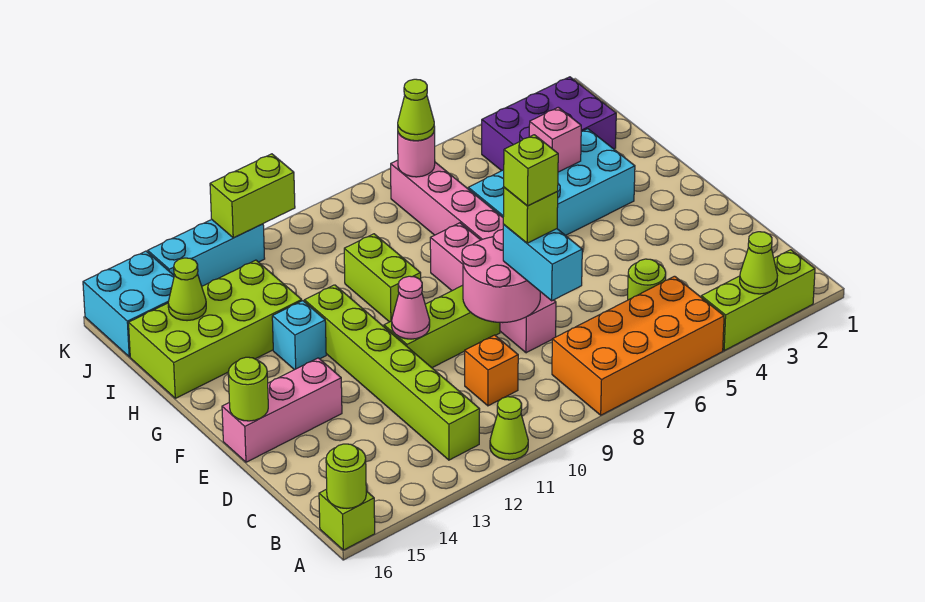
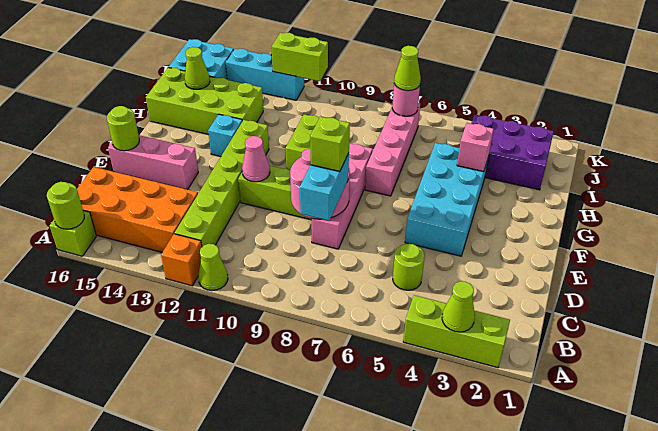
orange 2x4 brick [552,276,724,415] -> orange 2x4 brick moved to [77,167,198,252]
orange 1x1 brick [465,335,518,406] -> orange 1x1 brick moved to [161,234,202,286]
lime 1x1 brick [504,135,558,206] -> none
cyan 2x4 brick [468,129,635,235] -> cyan 2x4 brick turned to [405,143,488,256]

